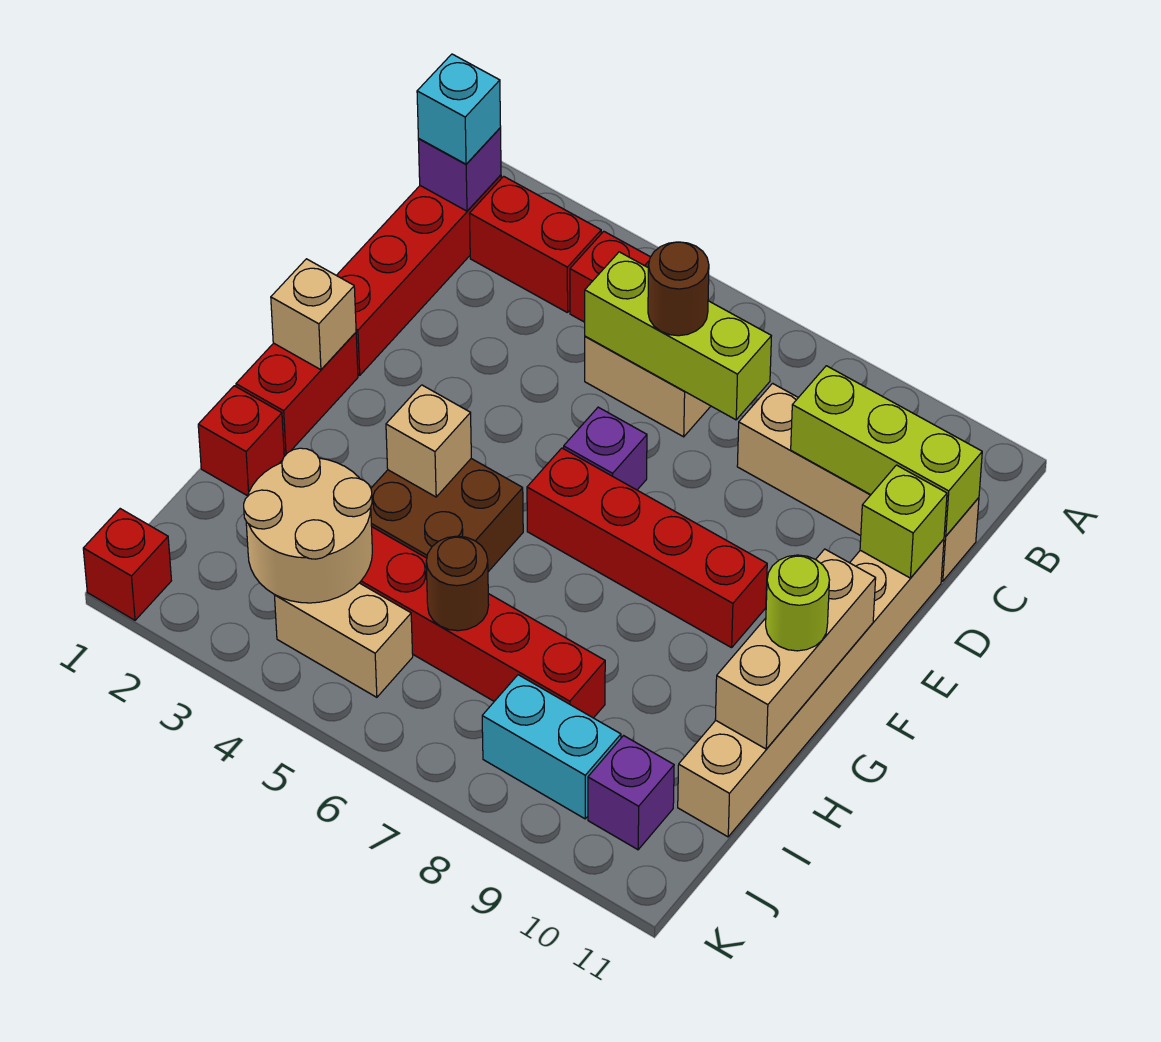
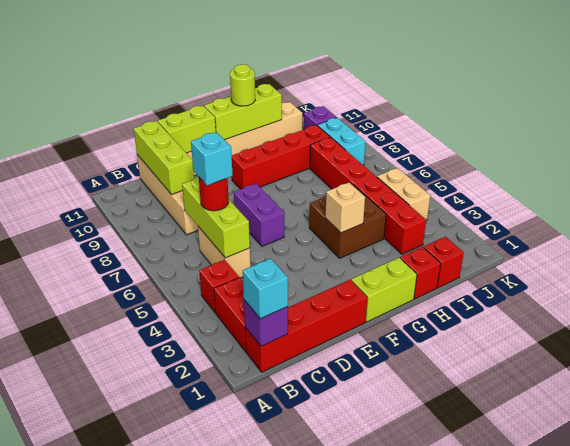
brown 1x1 round brick [648,242,709,336] -> red 1x1 round brick [199,177,229,211]
none -> cyan 1x1 brick [191,132,233,185]
lime 1x1 brick [860,465,947,578] -> lime 1x2 brick [158,106,216,153]
purple 1x1 brick [564,407,647,490] -> purple 1x2 brick [234,184,284,246]
red 1x2 brick [236,333,358,455] -> lime 1x2 brick [351,258,417,322]
tan 1x1 brick [271,259,356,370] -> none
red 1x4 brick [527,448,767,648] -> red 1x4 brick turned to [232,125,330,189]
tan 1x3 brick [715,549,876,749] -> lime 1x3 brick [204,84,282,140]
tan 2x2 round brick [244,448,372,603] -> none
brown 1x1 round brick [426,536,489,631] -> none
red 1x1 brick [83,509,172,620] -> red 1x1 brick moved to [424,237,464,288]

